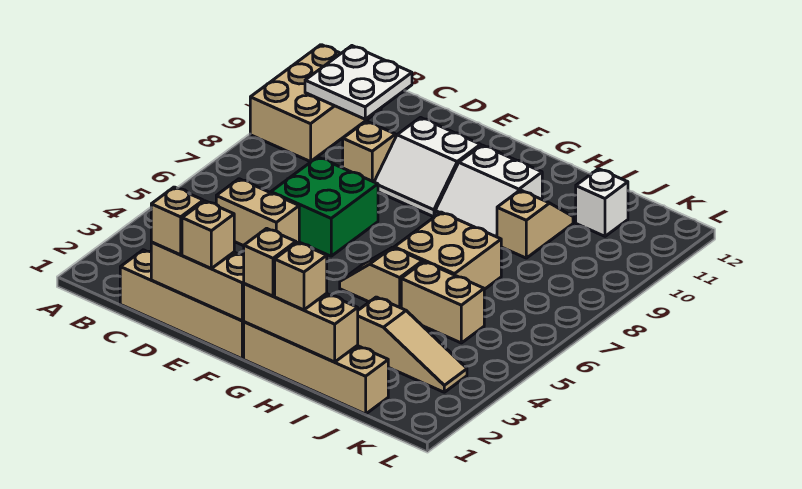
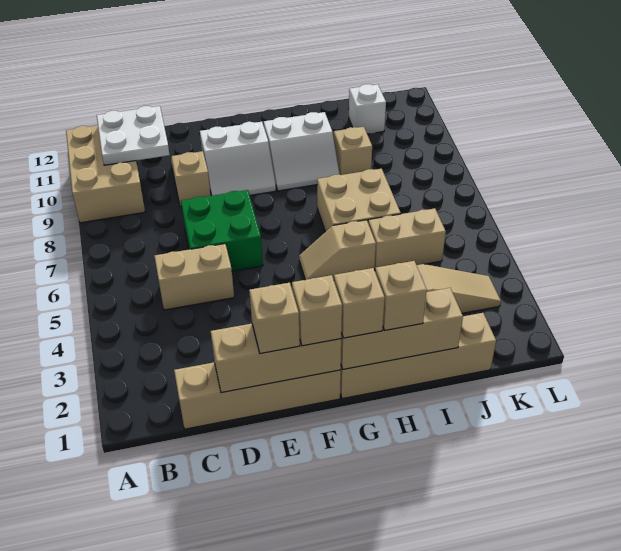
tan 1x1 brick [151,187,203,255] -> tan 1x1 brick moved to [292,275,342,346]

